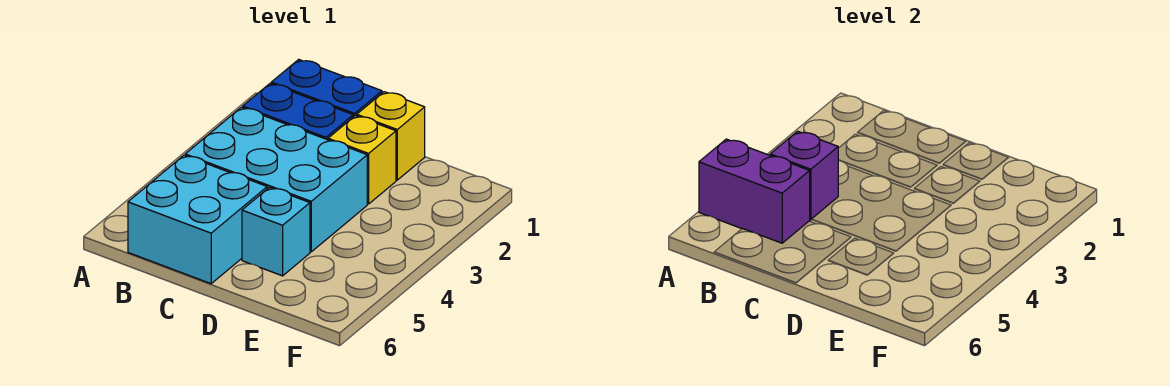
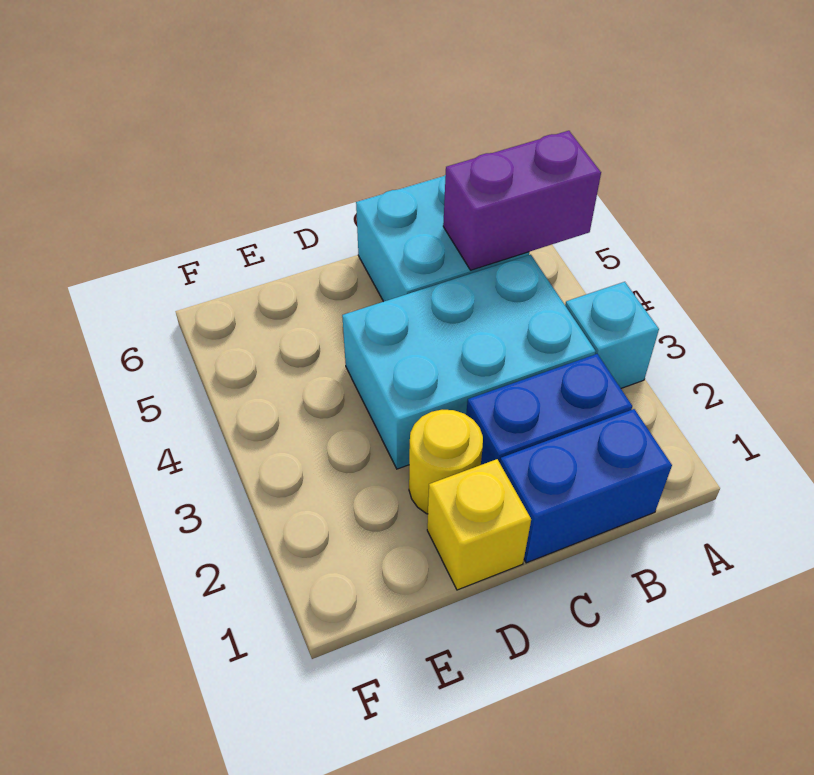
purple 1x1 brick [770,131,838,220] -> none
yellow 1x1 brick [328,116,396,204] -> yellow 1x1 round brick [409,410,483,514]
cyan 1x1 brick [242,187,310,276] -> cyan 1x1 brick moved to [565,282,659,388]

